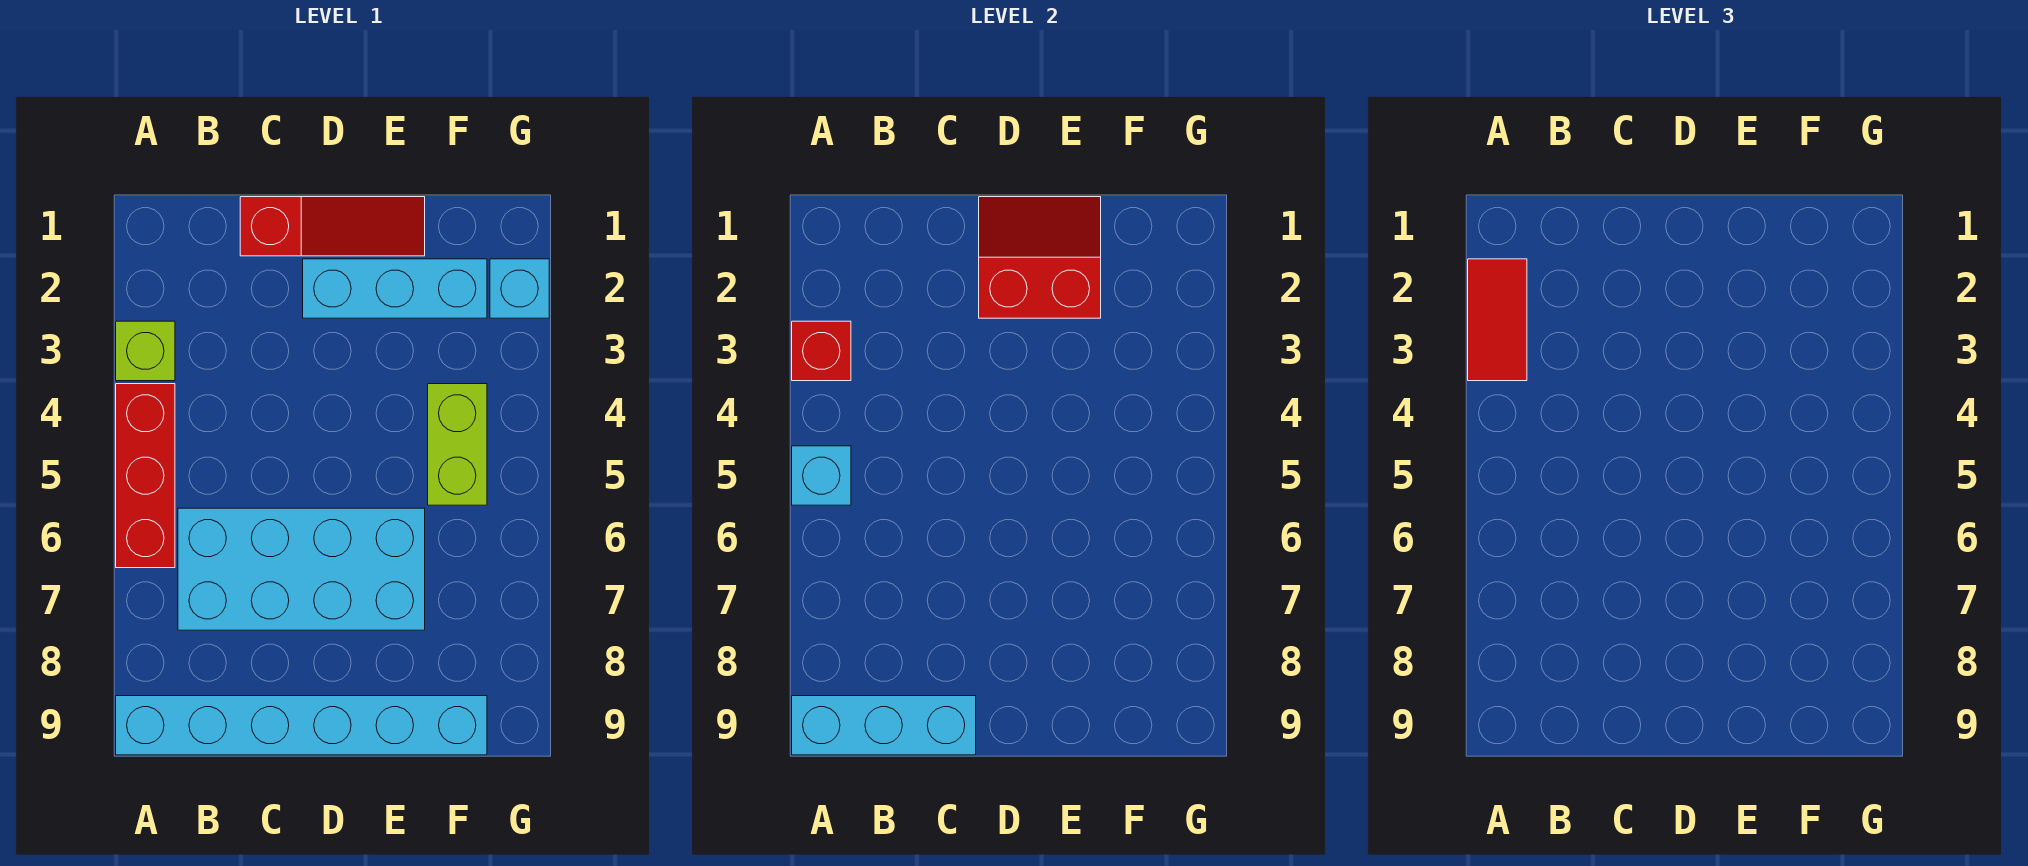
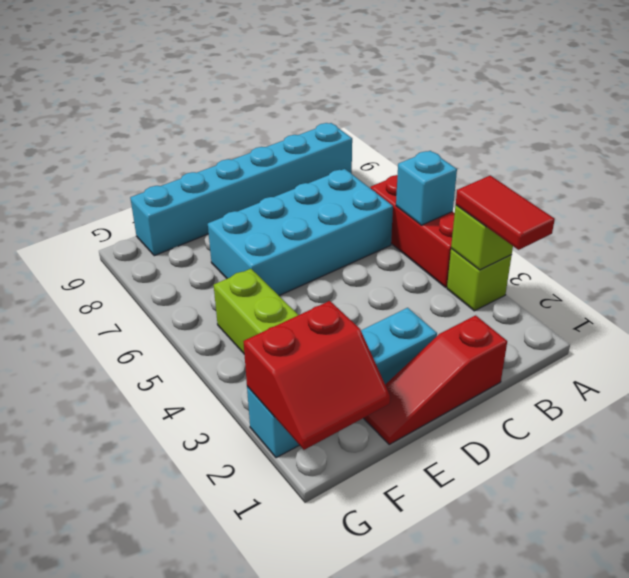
red 1x1 brick [792,321,851,381] -> lime 1x1 brick [451,205,513,270]
cyan 1x3 brick [792,696,976,755] -> none
red 2x2 slope [979,197,1101,318] -> red 2x2 slope moved to [243,301,390,450]

